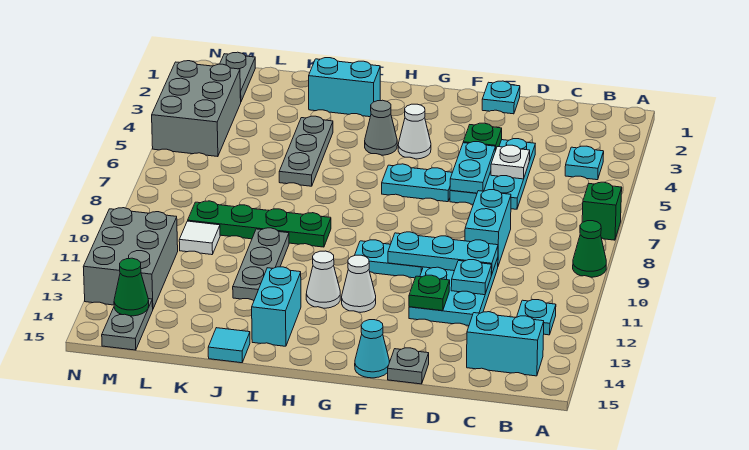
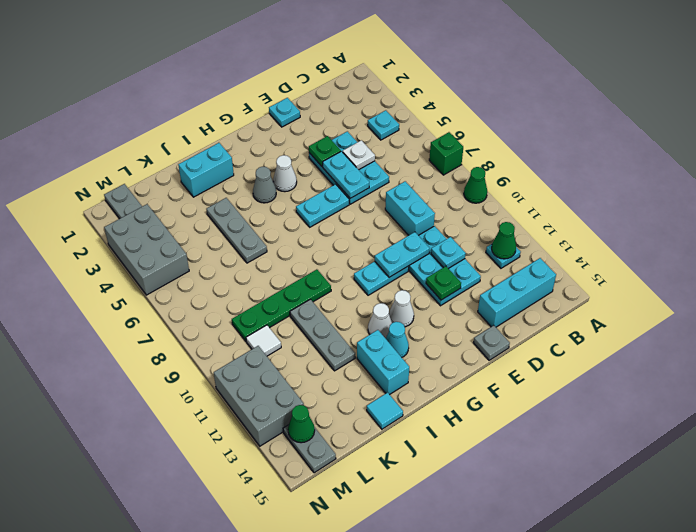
none -> green 1x1 cone [492,222,516,259]
cyan 1x2 brick [467,312,544,376] -> cyan 1x3 brick [478,258,556,327]
cyan 1x3 plate [388,232,498,275] -> cyan 1x2 plate [375,232,430,277]
cyan 1x1 cone [355,320,389,378] -> cyan 1x1 cone moved to [386,322,409,357]

